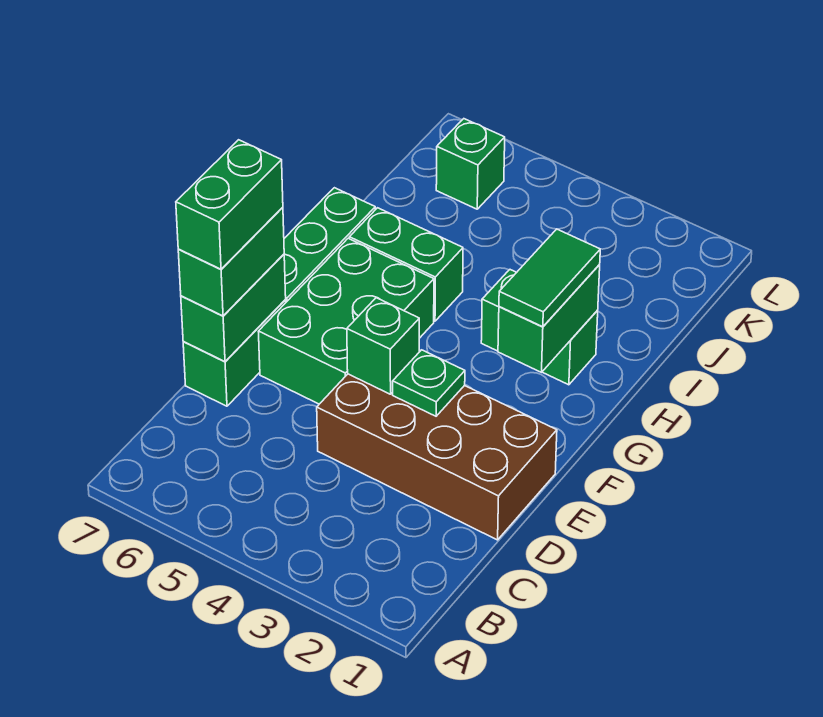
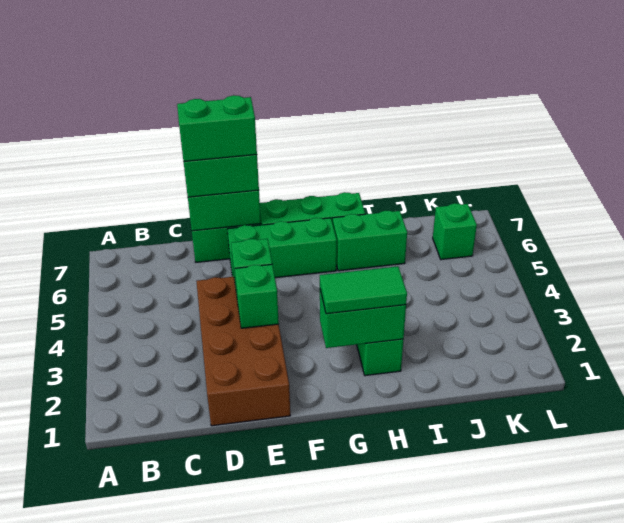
green 1x1 plate [393,350,465,416] -> green 1x1 brick [235,264,279,328]
green 2x3 brick [258,238,434,404] -> green 1x3 brick [228,218,337,278]
green 1x2 brick [349,208,463,321] -> green 1x2 brick turned to [333,211,407,271]

